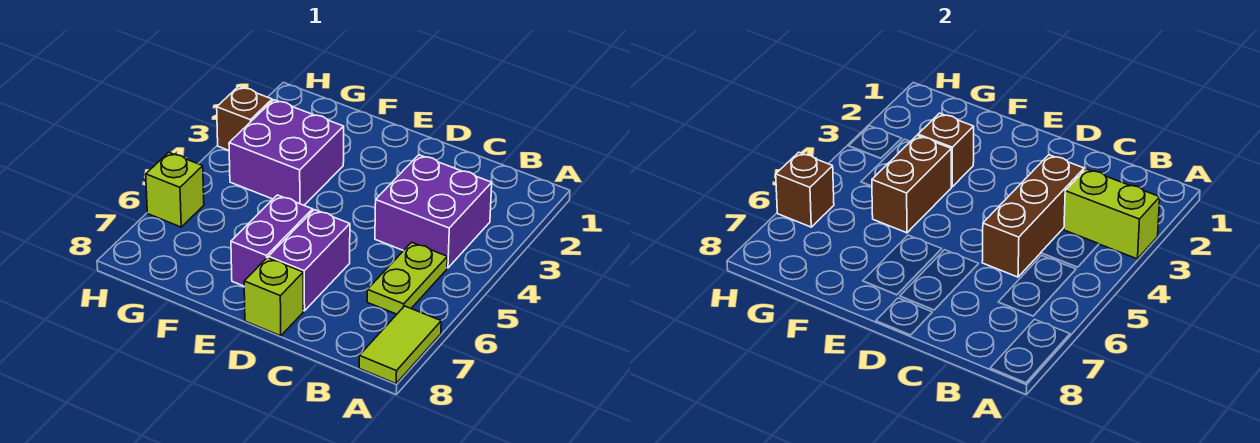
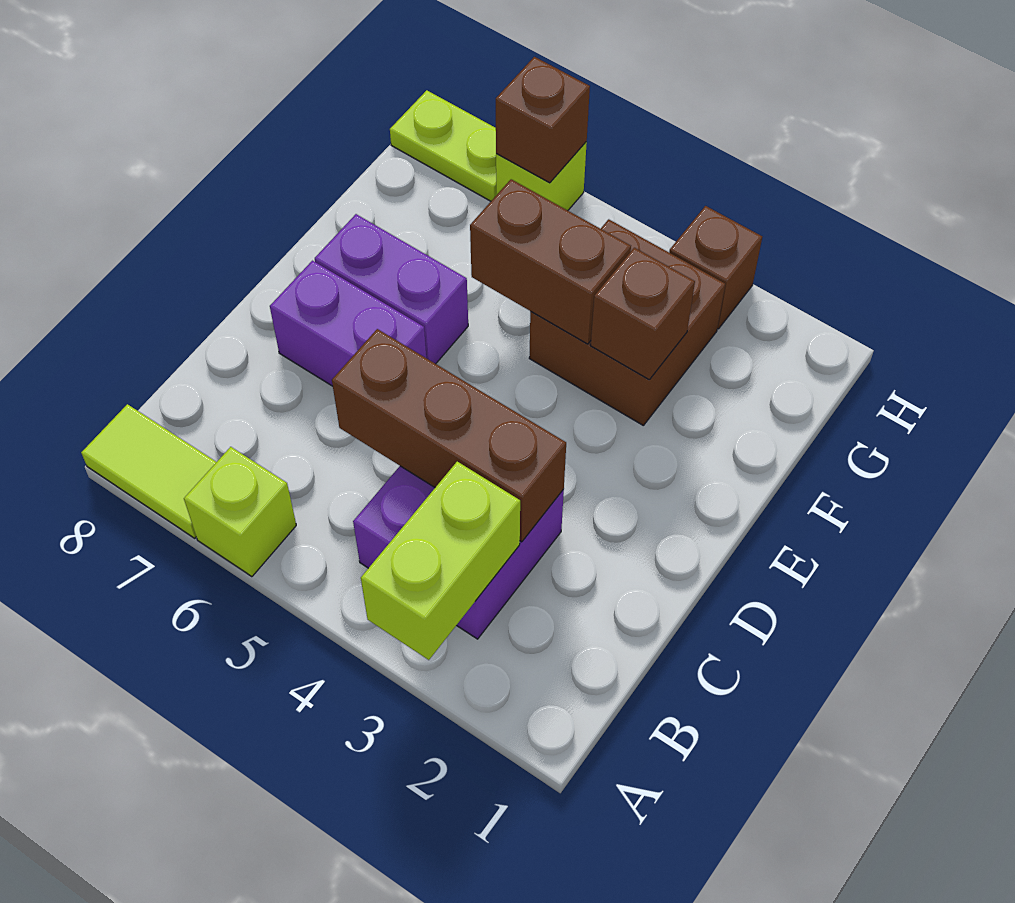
lime 1x2 plate [367,242,447,314] -> lime 1x2 plate moved to [390,90,496,201]
lime 1x1 brick [244,258,303,336] -> lime 1x1 brick moved to [184,447,296,577]
purple 2x2 brick [229,100,344,205] -> brown 2x2 brick [529,219,725,426]

